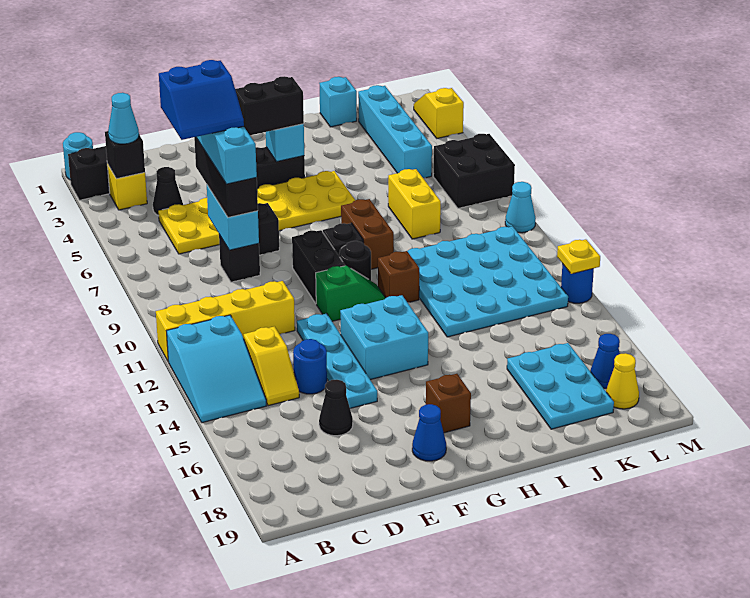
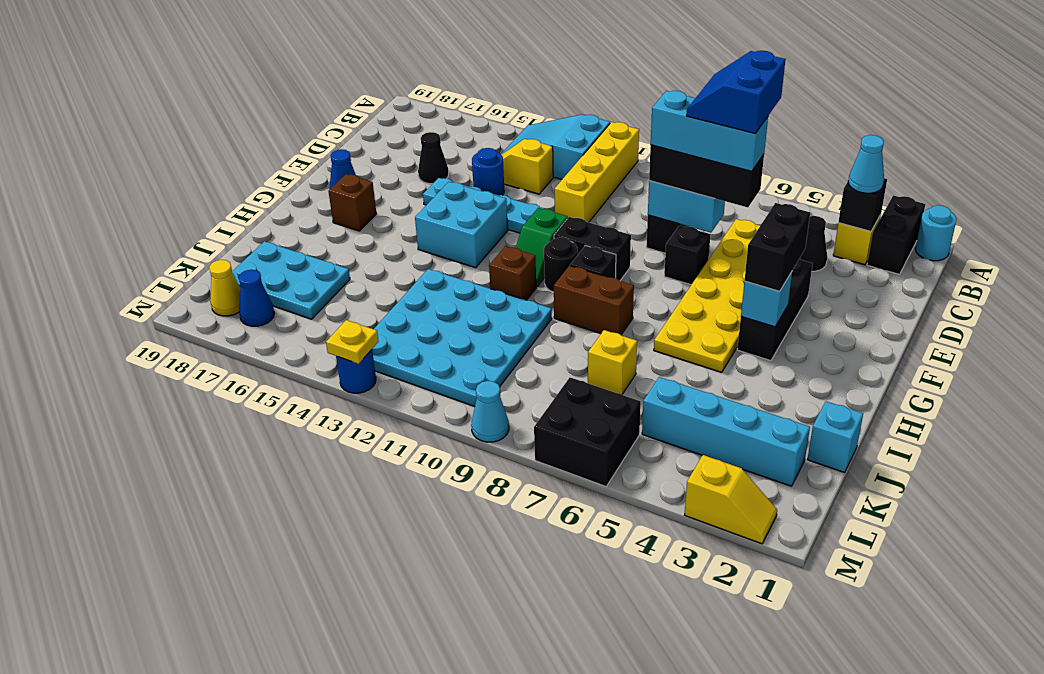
yellow 1x2 brick [388,169,441,239] -> yellow 1x1 brick [588,330,637,394]

